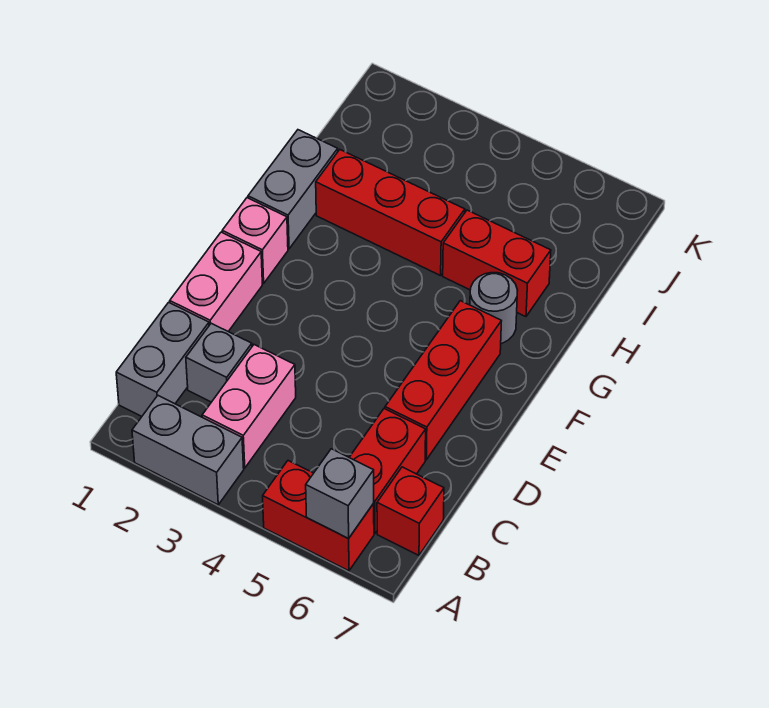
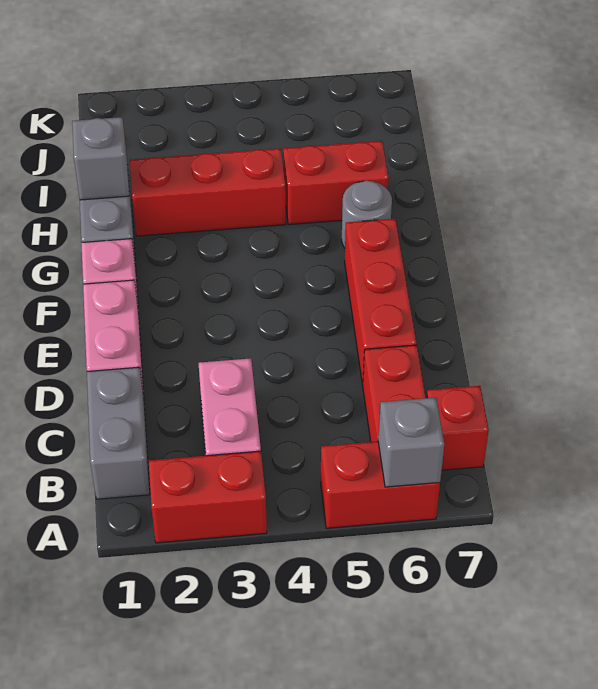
grey 1x2 brick [132,396,244,505] -> red 1x2 brick [149,451,267,543]
grey 1x1 brick [186,323,252,402] -> grey 1x1 brick moved to [72,117,129,200]

